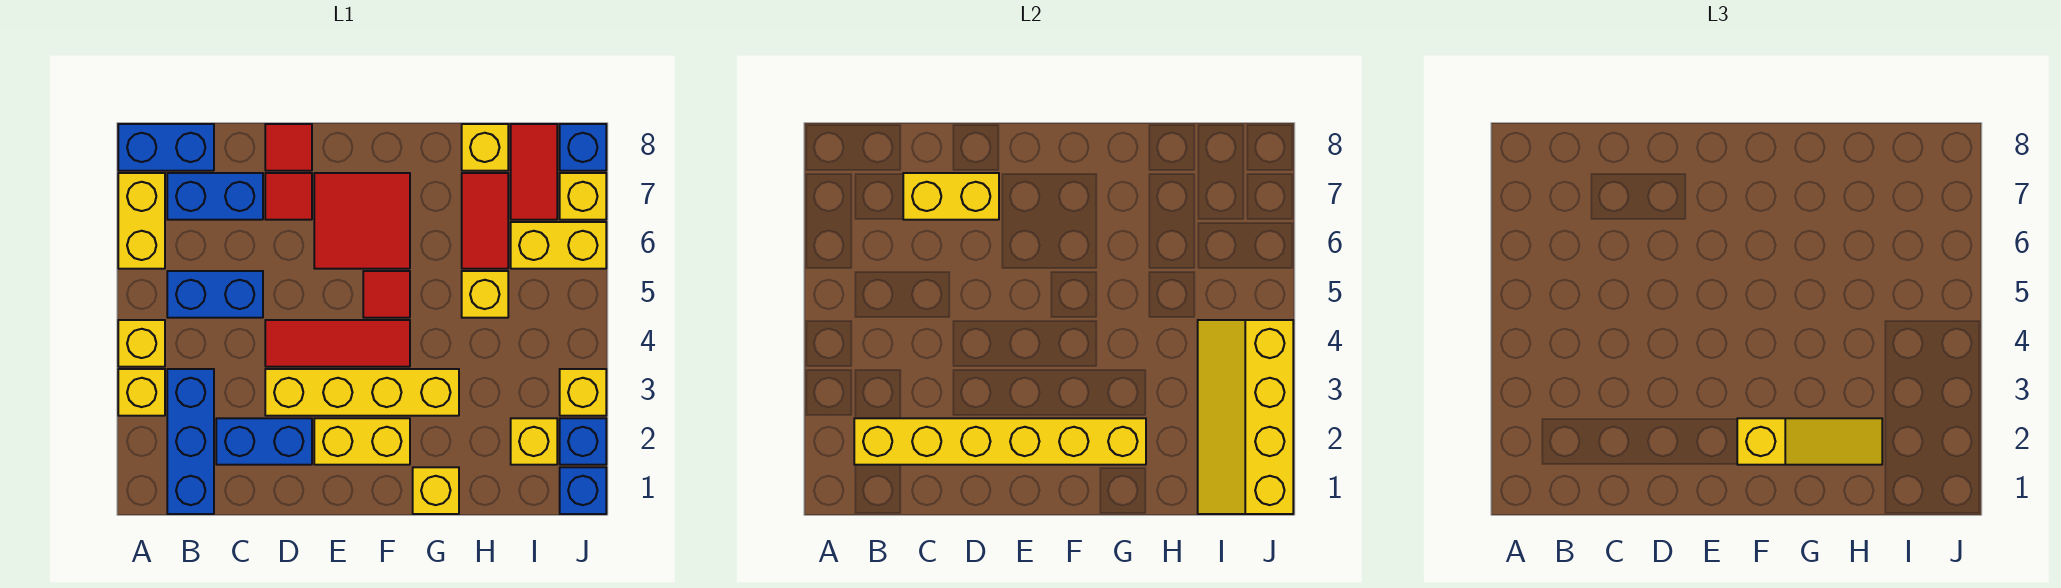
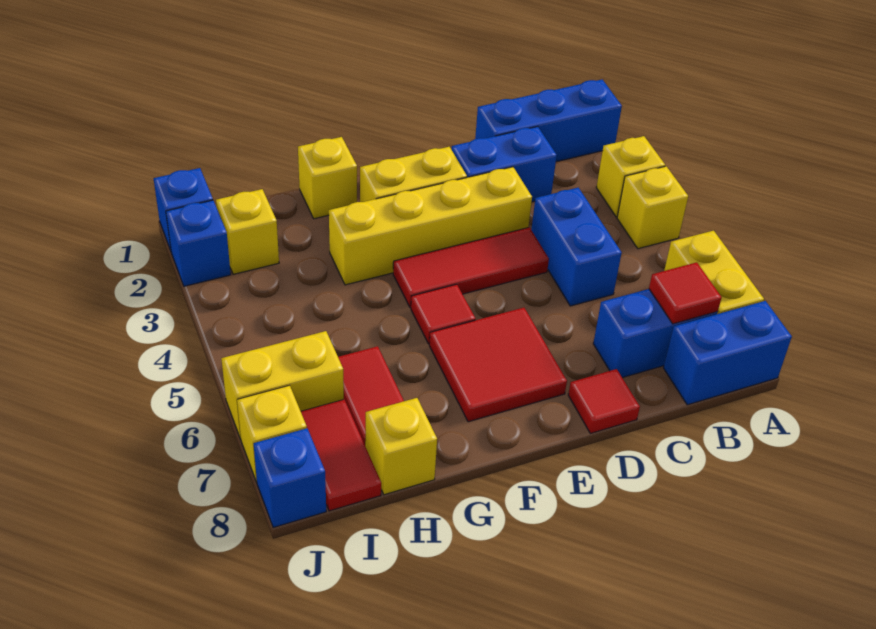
blue 1x3 brick [167,369,214,514] -> blue 1x3 brick turned to [475,79,622,162]
yellow 1x6 brick [854,418,1146,465] -> none
blue 1x2 brick [167,271,263,318] -> blue 1x2 brick turned to [531,188,622,306]
yellow 1x2 brick [903,173,999,220] -> none
red 1x1 tile [265,173,312,220] -> red 1x1 tile moved to [649,262,722,324]
yellow 1x3 slope [1737,418,1882,465] -> none
yellow 1x1 brick [462,271,508,318] -> none
yellow 2x4 slope [1198,320,1293,514] -> none
yellow 1x1 brick [560,369,606,416] -> none

